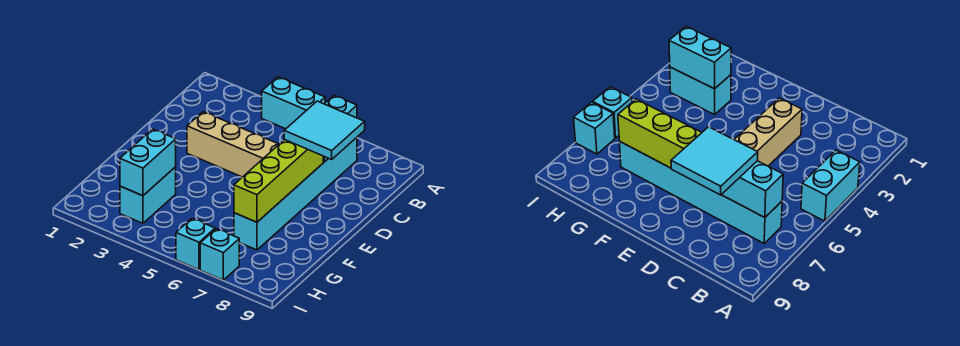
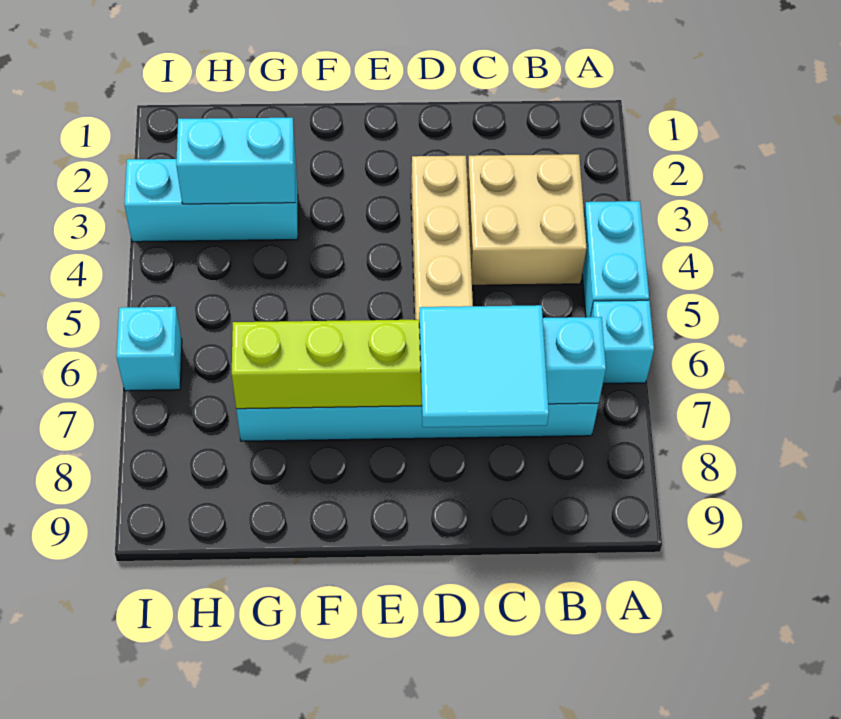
none -> tan 2x2 brick [467,154,587,285]
cyan 1x2 brick [120,167,176,223] -> cyan 1x3 brick [124,158,298,242]
cyan 1x1 brick [200,229,239,280] -> cyan 1x1 brick moved to [591,300,654,383]

